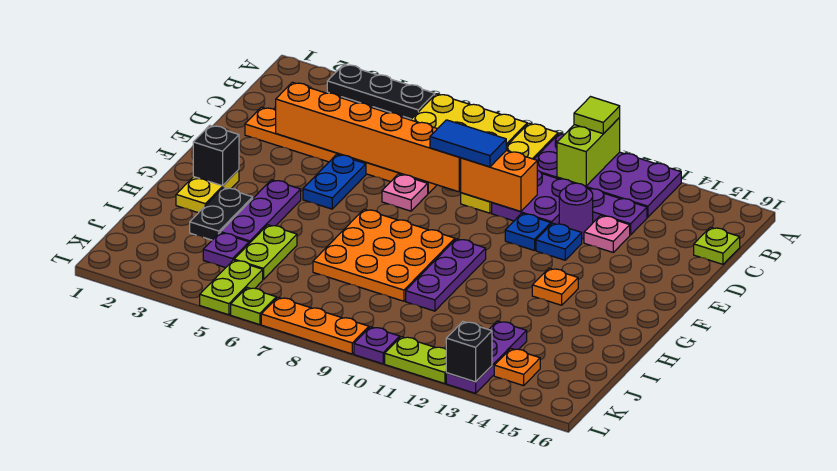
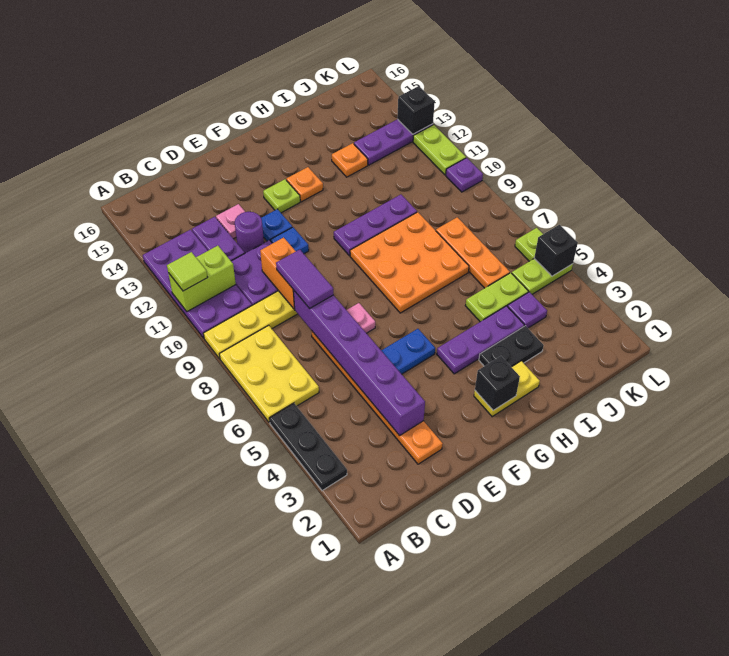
lime 1x1 plate [694,227,740,264] -> lime 1x1 plate moved to [263,179,300,213]
orange 1x6 brick [276,82,461,192] -> purple 1x6 brick [293,290,425,436]
blue 1x2 tile [430,120,506,167] -> purple 1x2 tile [276,249,334,309]
orange 1x1 plate [494,349,540,386] -> orange 1x1 plate moved to [332,143,368,177]
none -> black 1x1 brick [534,225,578,276]
orange 1x3 plate [261,297,369,354] -> orange 1x3 plate moved to [436,217,510,288]

